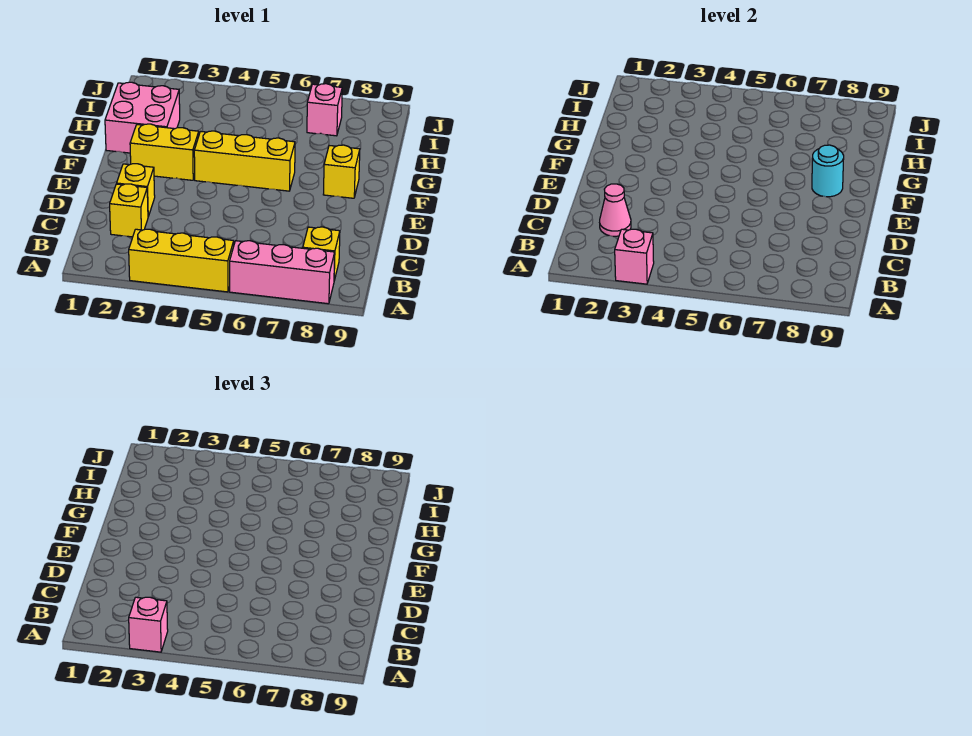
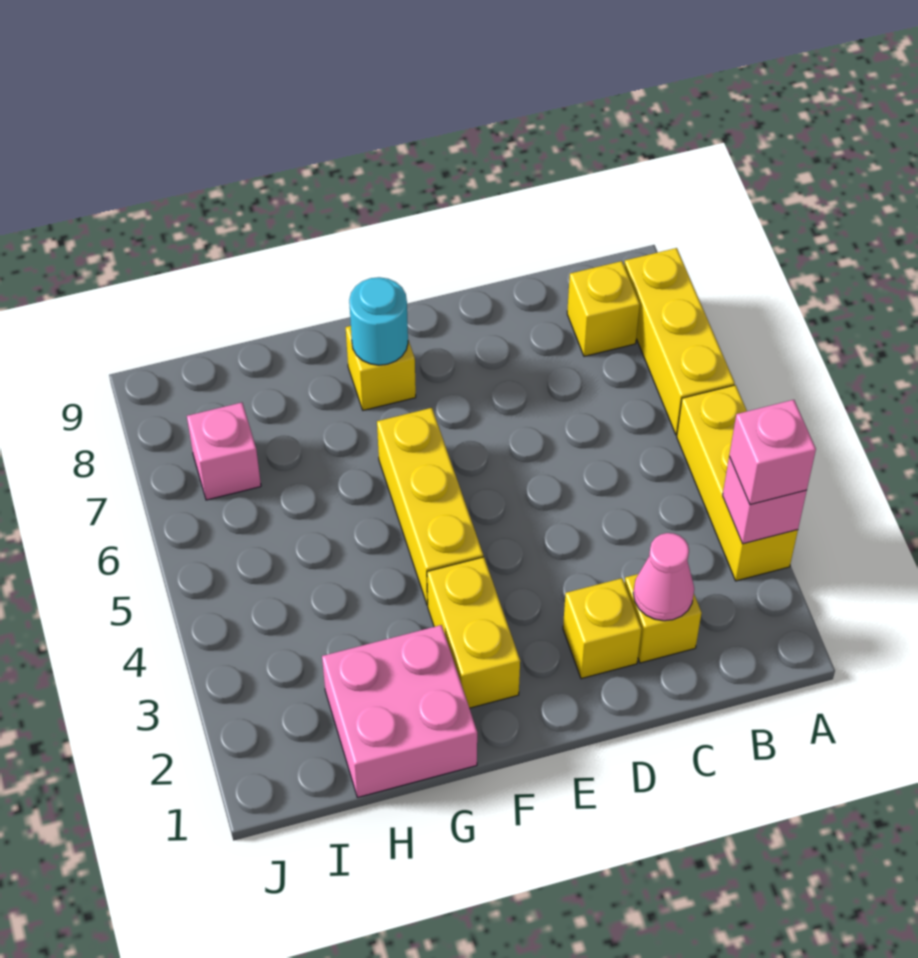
pink 1x3 brick [230,241,335,304] -> yellow 1x3 brick [624,248,735,435]

